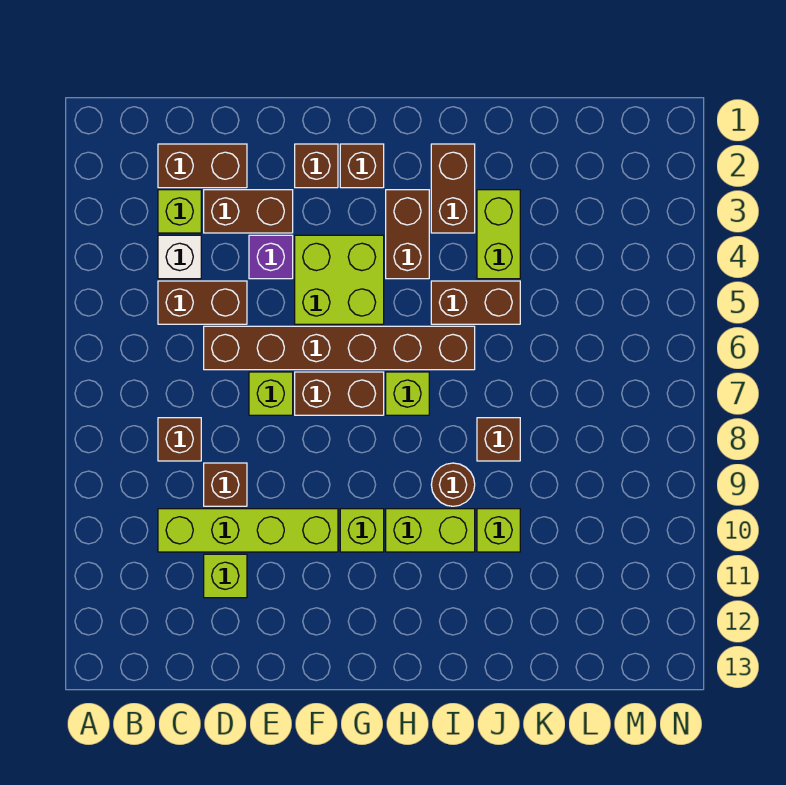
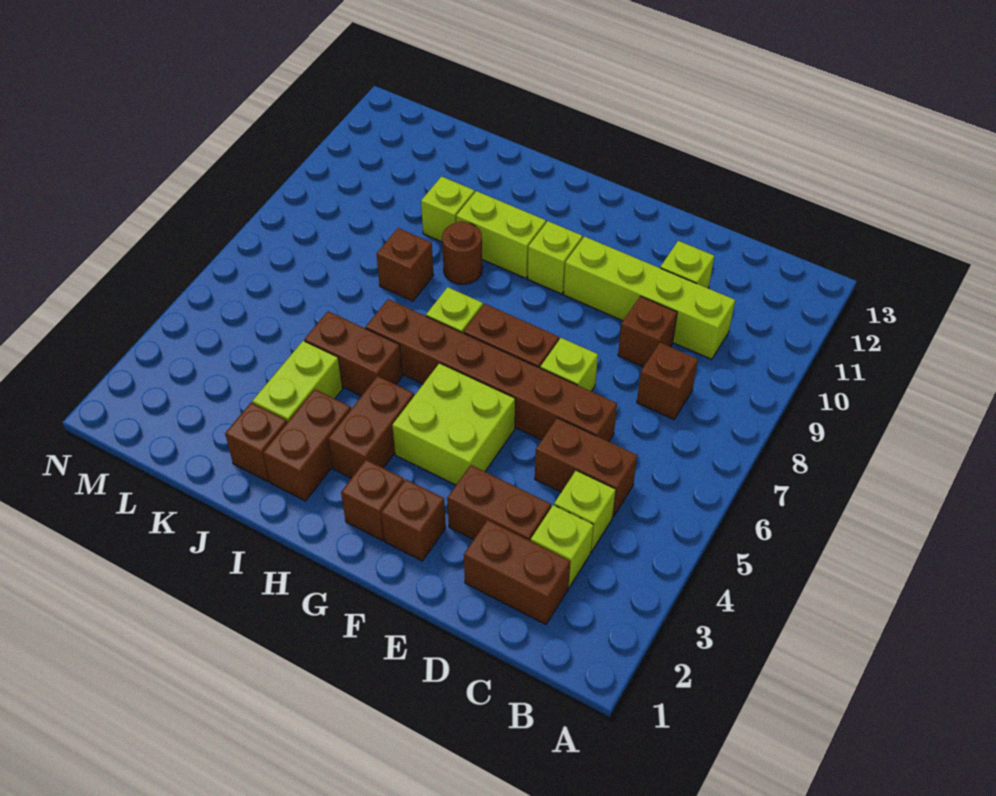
white 1x1 brick [158,235,201,279] -> lime 1x1 brick [554,470,616,552]
purple 1x1 brick [249,235,293,279] -> none
none -> brown 1x1 brick [225,403,287,482]

